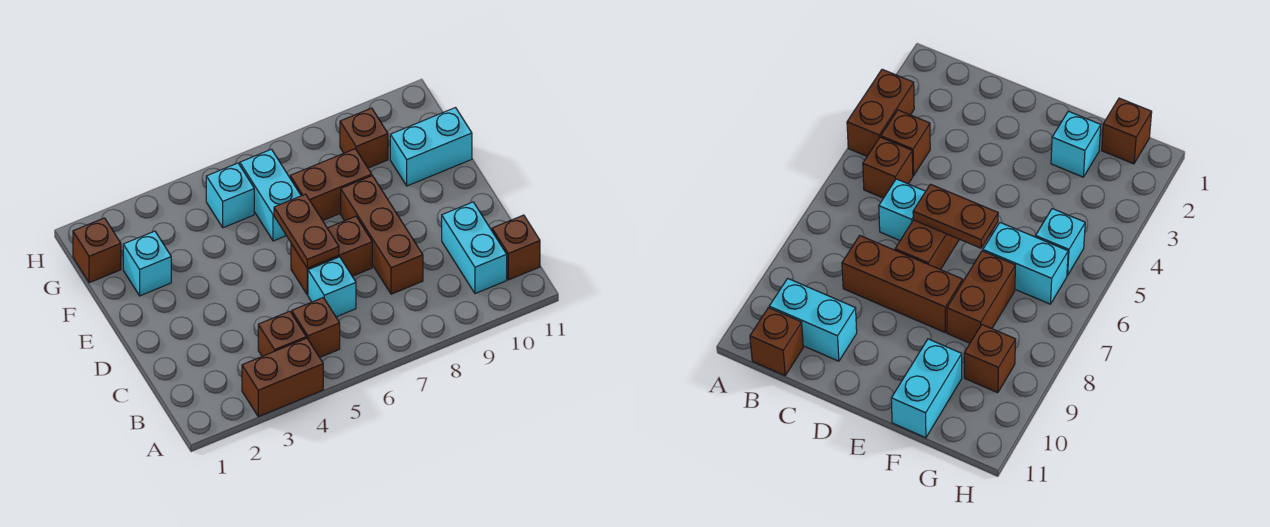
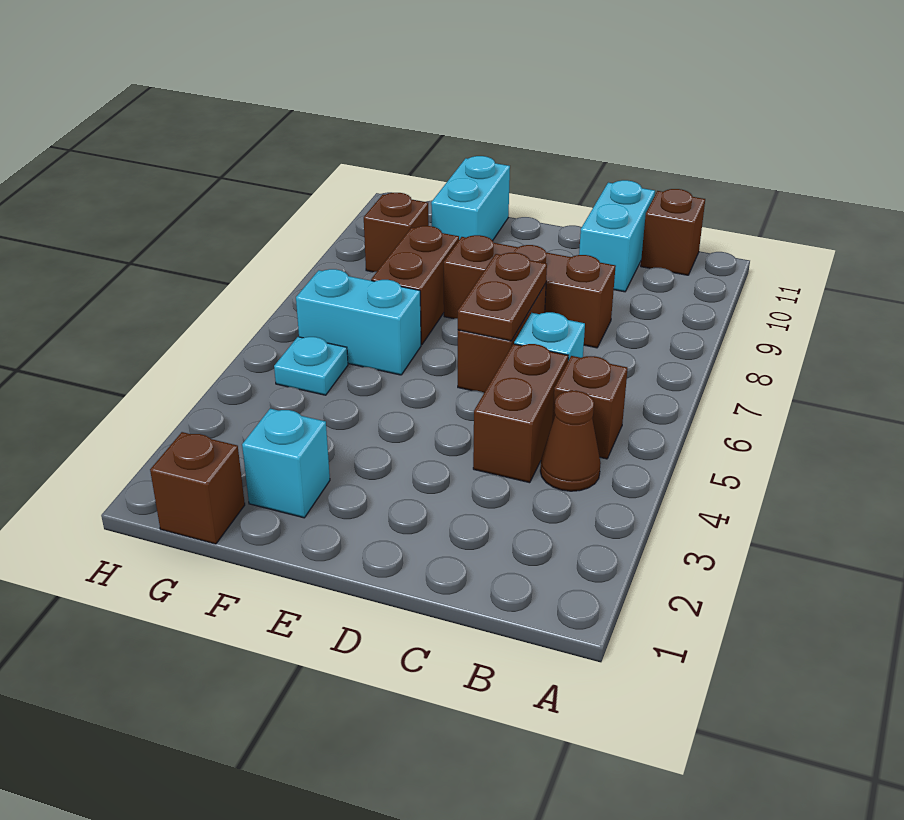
brown 1x2 brick [242,338,323,417] -> brown 1x2 brick moved to [473,344,568,483]
brown 1x1 brick [258,311,306,356] -> brown 1x1 cone [540,391,601,491]
cyan 1x2 brick [442,202,507,294] -> cyan 1x2 brick turned to [579,180,655,292]
brown 1x2 plate [274,194,339,268] -> brown 1x2 plate turned to [458,253,547,341]
cyan 1x1 brick [206,163,254,228] -> cyan 1x1 plate [274,337,348,395]

